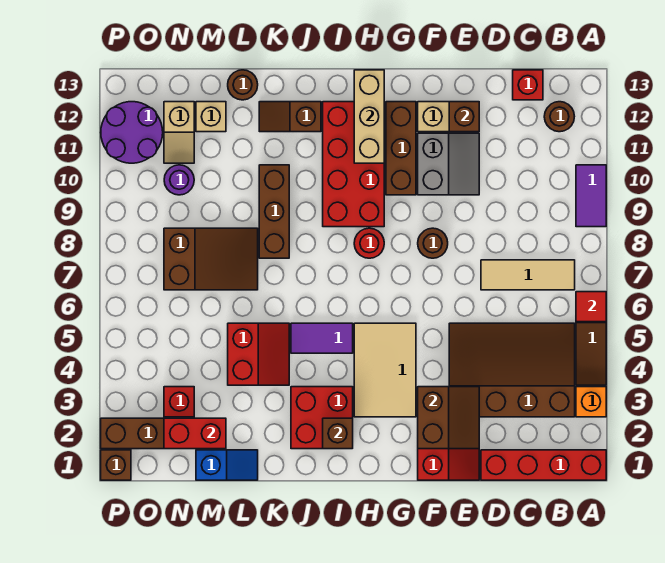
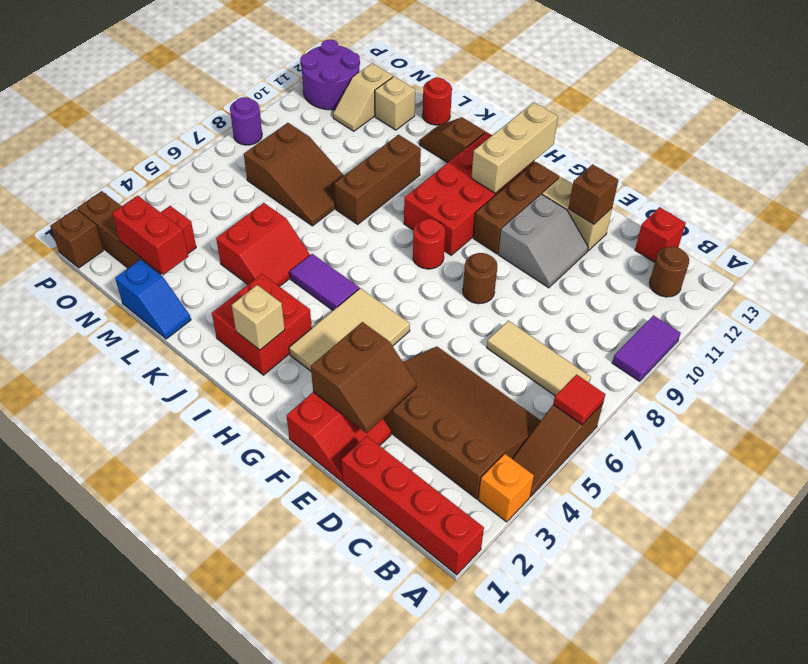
brown 1x1 brick [323,418,353,449] -> tan 1x1 brick [232,285,285,350]
brown 1x1 round brick [228,70,258,100] -> red 1x1 round brick [422,78,452,125]
purple 1x1 round brick [164,165,194,195] -> purple 1x1 round brick moved to [230,97,262,145]

